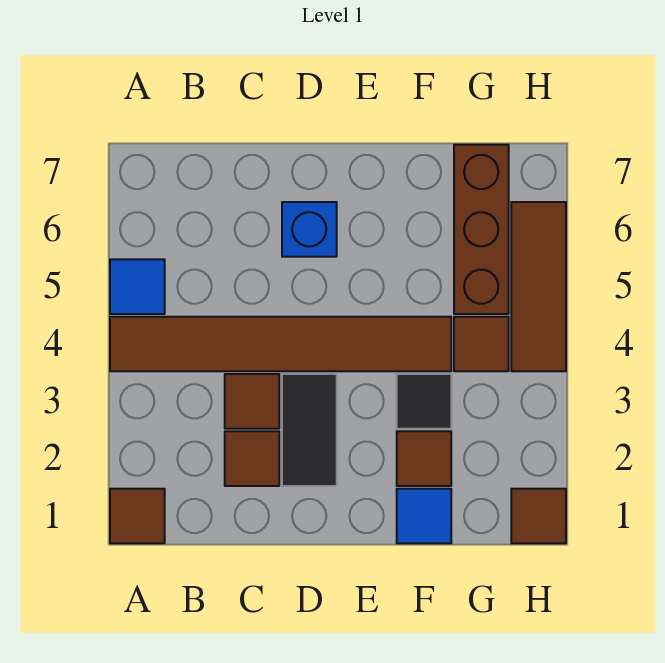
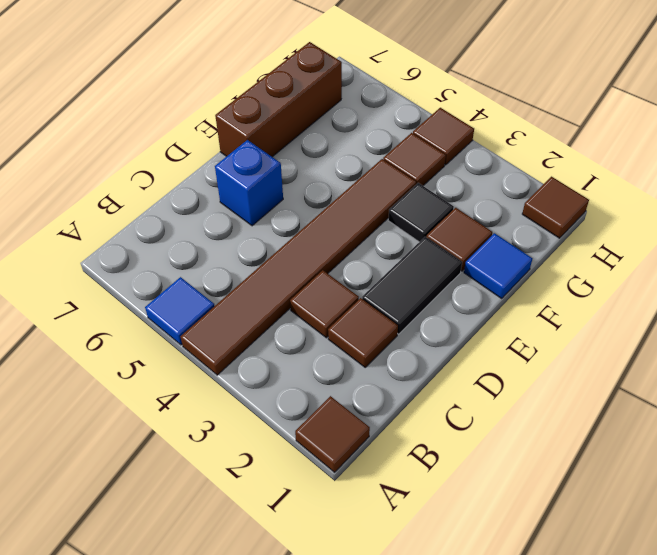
black 1x2 tile [282,374,337,486] -> black 1x2 tile turned to [362,237,462,334]
brown 1x3 brick [454,145,509,314] -> brown 1x3 brick turned to [215,42,342,157]
brown 1x3 tile [511,202,566,371] -> brown 1x1 tile [413,108,474,165]

